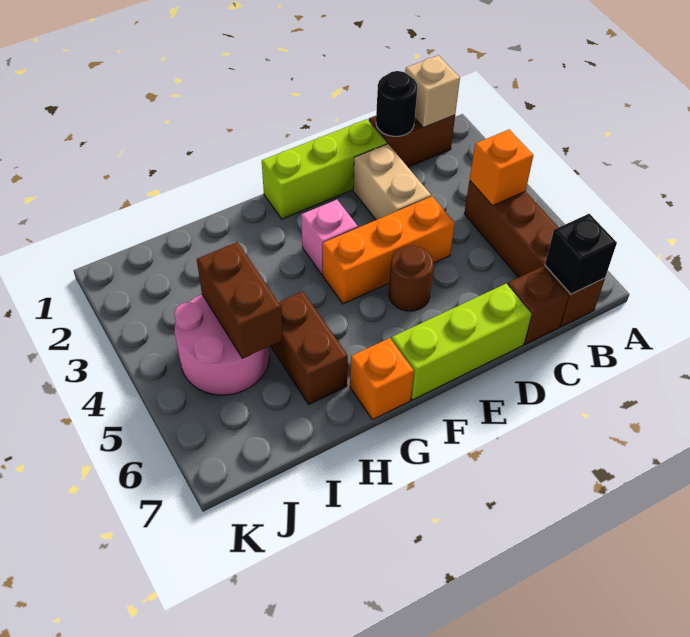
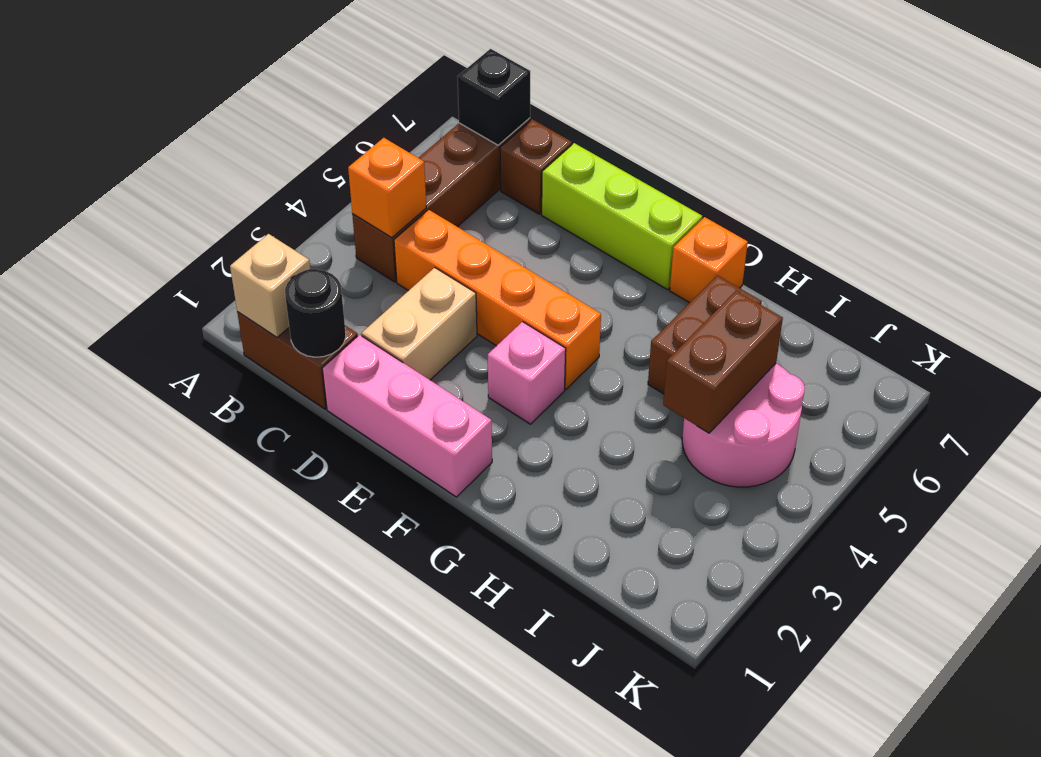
lime 1x3 brick [262,119,387,219] -> pink 1x3 brick [322,335,492,497]
orange 1x3 brick [323,196,455,304] -> orange 1x4 brick [394,210,601,389]
brown 1x1 round brick [389,246,434,311] -> none

